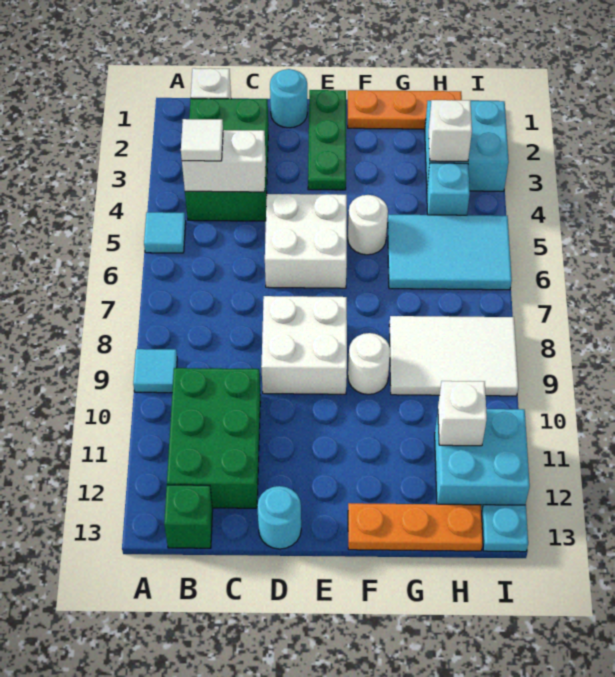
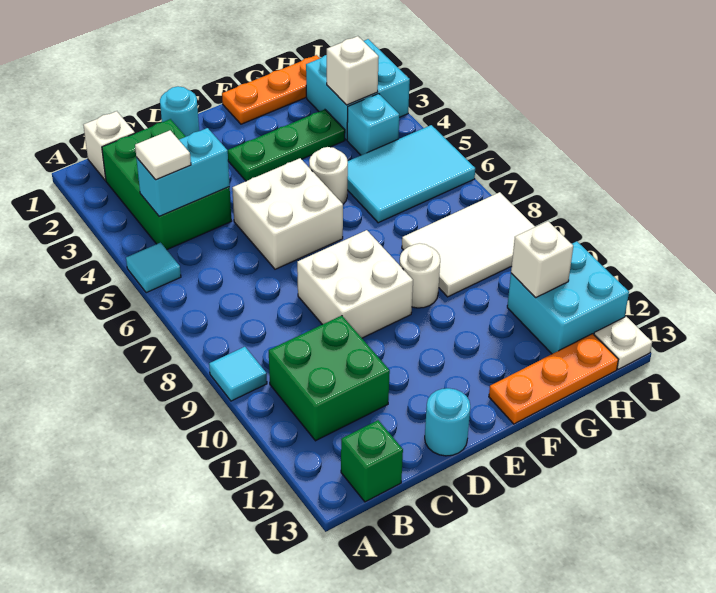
white 1x2 brick [182,130,266,192] -> cyan 1x2 brick [136,128,230,217]
green 2x3 brick [167,368,260,508] -> green 2x2 brick [269,316,390,441]
green 1x3 plate [308,90,346,190] -> green 1x3 plate turned to [228,109,345,181]
cyan 1x1 plate [482,505,528,552] -> white 1x1 plate [594,317,652,369]

